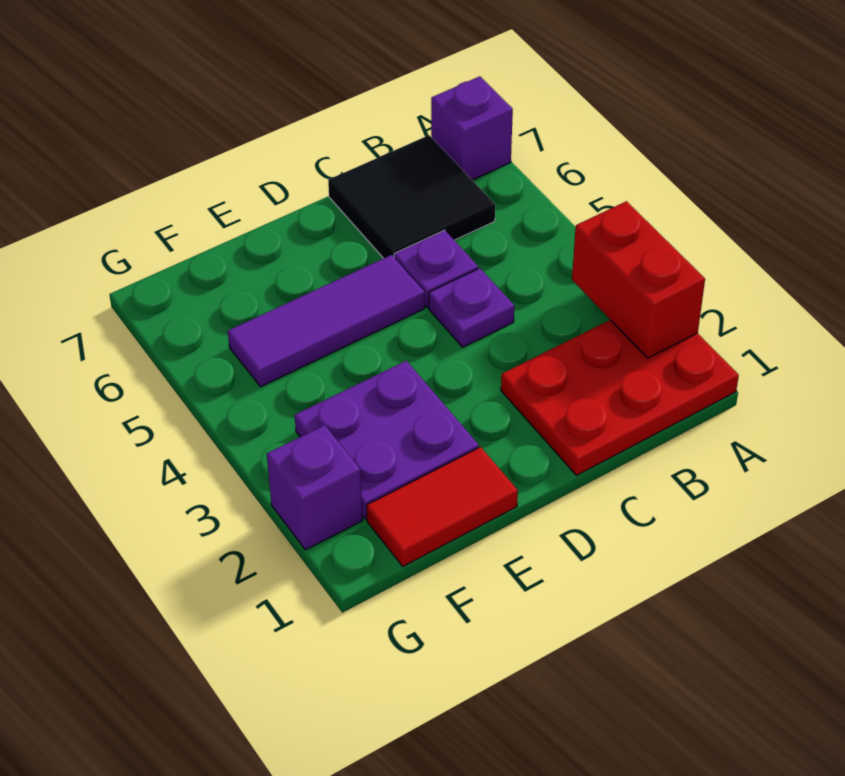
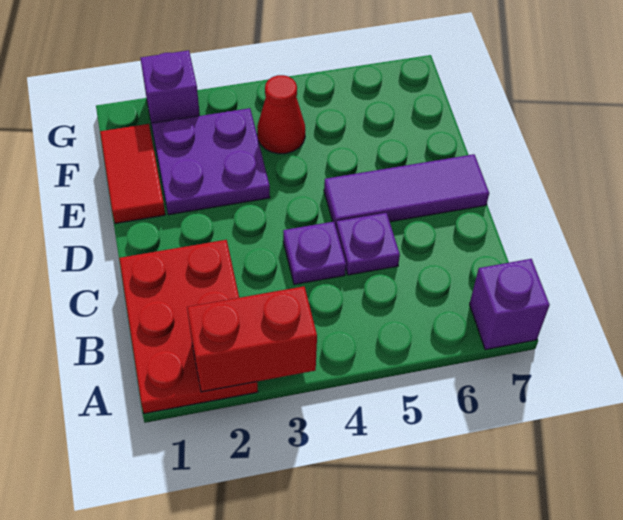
black 2x2 tile [328,135,495,258] -> none
purple 1x3 tile [228,255,425,387] -> purple 1x3 tile turned to [324,154,489,226]
none -> red 1x1 cone [257,75,305,154]

